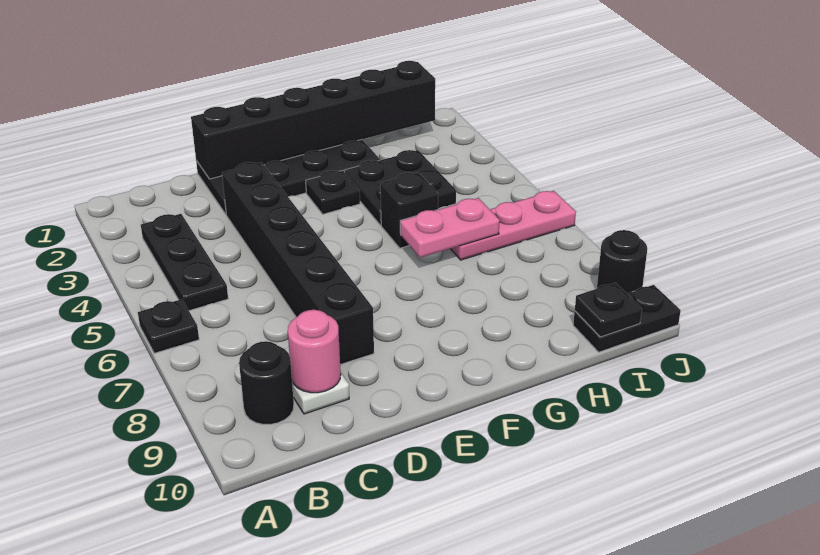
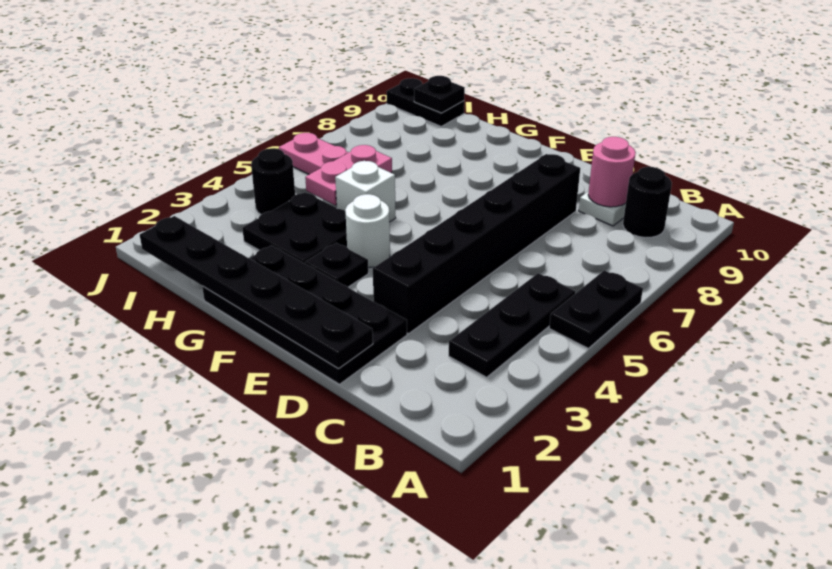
black 1x1 plate [138,299,199,353] -> black 1x2 plate [549,270,643,349]
black 1x6 brick [191,61,435,179] -> black 1x6 plate [140,216,373,369]
none -> white 1x1 round brick [345,194,390,267]
black 1x1 brick [380,172,438,248] -> white 1x1 brick [335,161,396,222]
pink 1x2 plate [400,198,500,258] -> pink 1x2 plate turned to [305,145,392,205]
black 1x1 round brick [597,230,647,293] -> black 1x1 round brick moved to [251,148,295,214]

